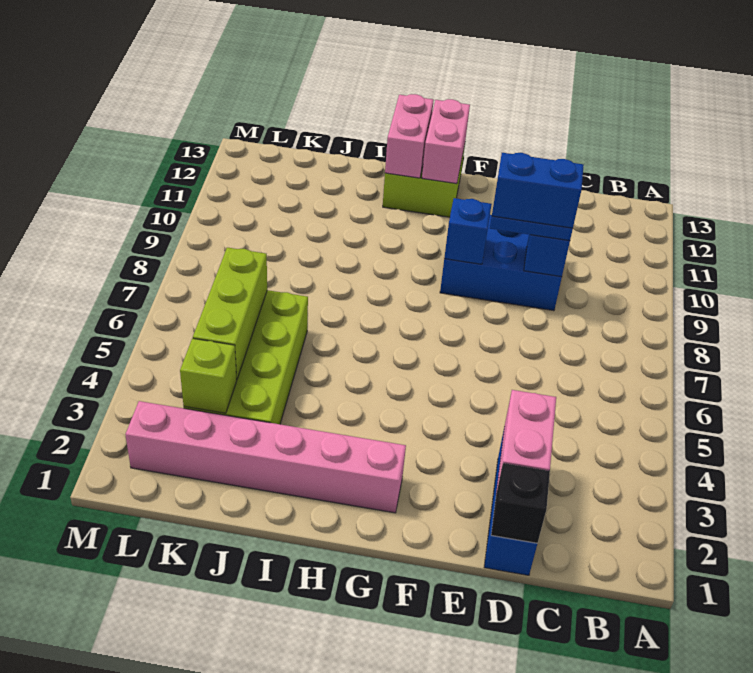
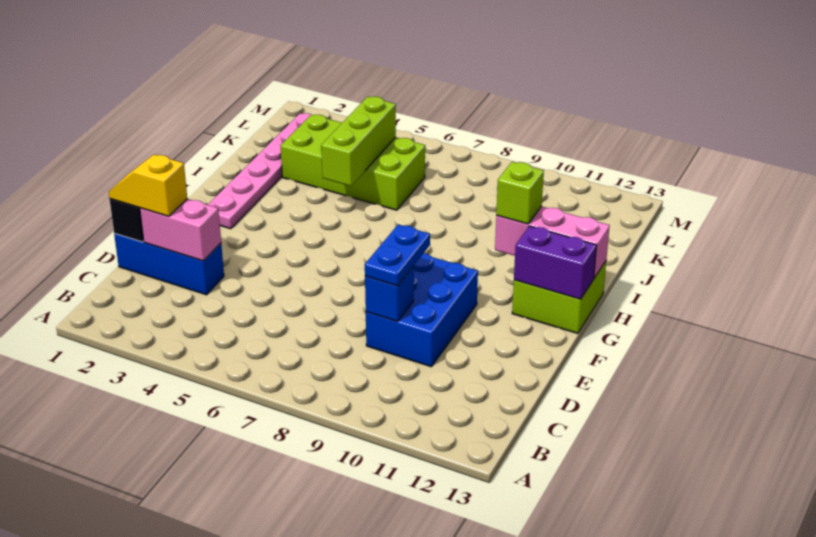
none -> yellow 1x2 slope [109,155,187,216]
blue 1x2 brick [492,153,584,228] -> none
blue 1x1 brick [444,198,492,264] -> none
pink 1x6 brick [125,401,406,513] -> pink 1x6 plate [208,113,311,229]
pink 1x2 brick [422,99,470,184] -> purple 1x2 brick [514,226,596,299]
pink 1x2 brick [385,94,433,178] -> pink 1x3 brick [495,206,610,278]
lime 1x1 brick [180,338,237,413] -> lime 1x1 brick moved to [496,162,544,224]
lime 1x3 brick [193,247,267,379] -> lime 1x3 brick turned to [321,96,396,186]

